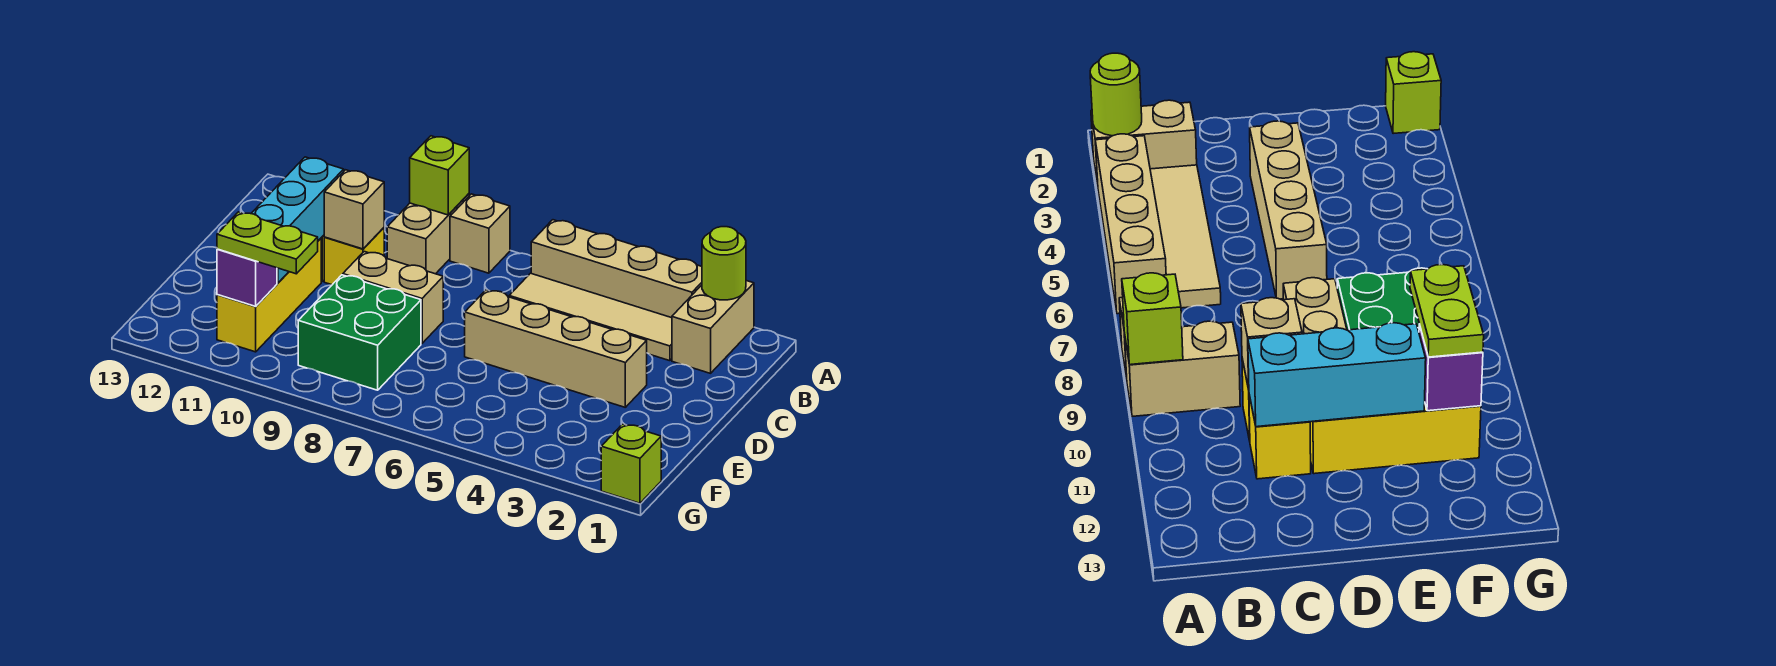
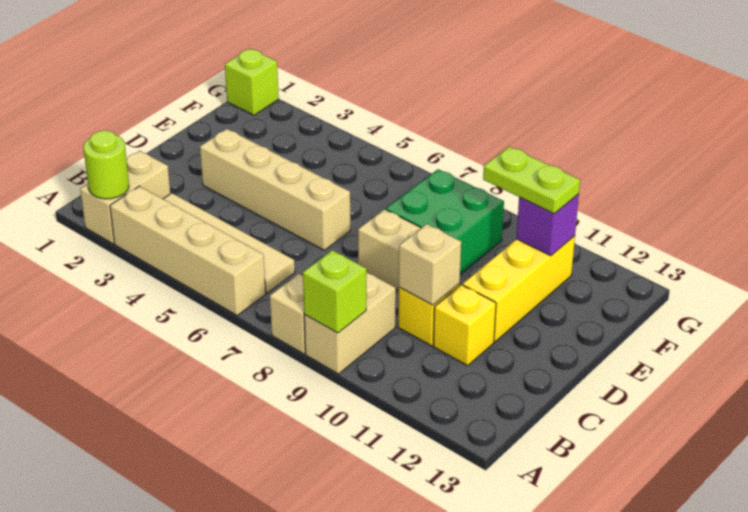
cyan 1x3 brick [251,157,344,283] -> none

